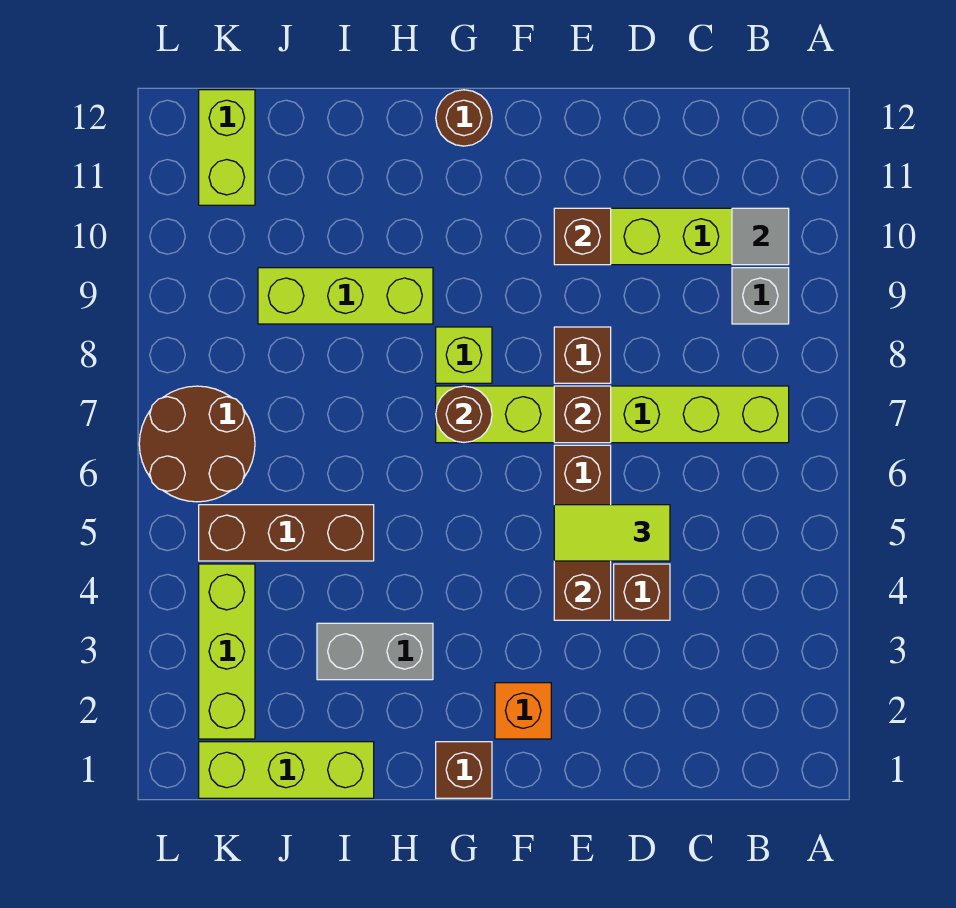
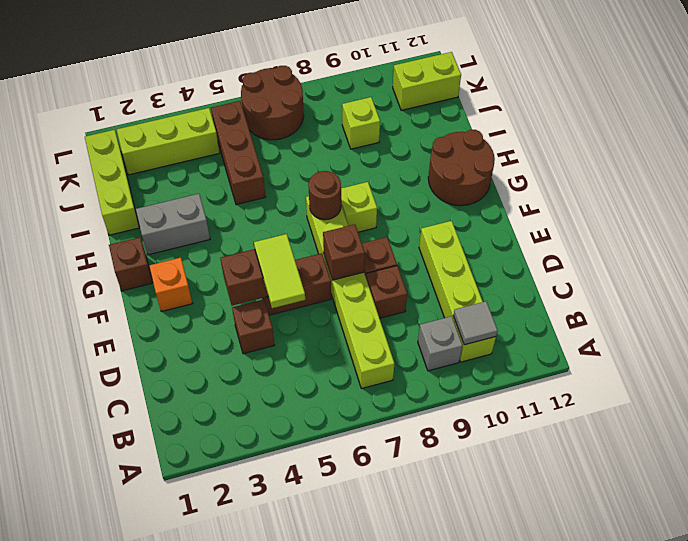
brown 1x1 brick [554,208,611,265] -> brown 1x1 brick moved to [366,266,407,318]
brown 1x1 round brick [436,90,492,146] -> brown 2x2 round brick [428,130,495,206]
grey 1x2 brick [317,623,433,680] -> grey 1x2 brick turned to [136,194,210,255]
lime 1x3 brick [258,268,433,324] -> lime 1x1 brick [342,97,380,149]

